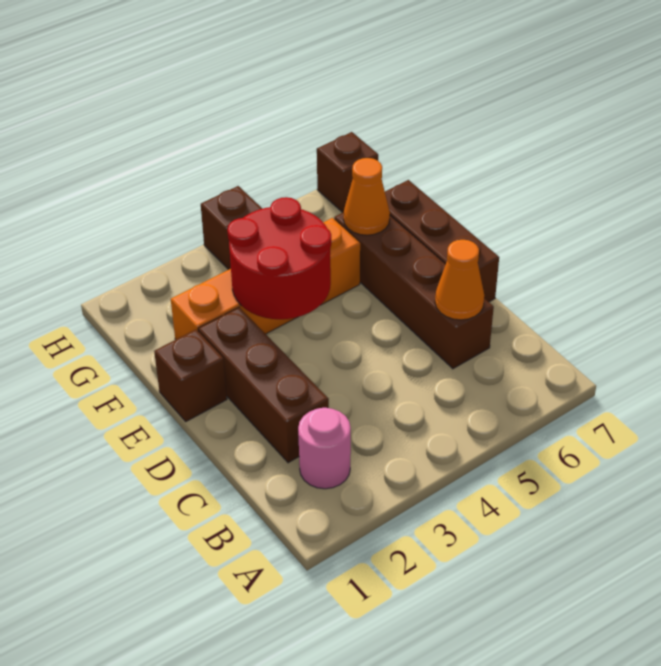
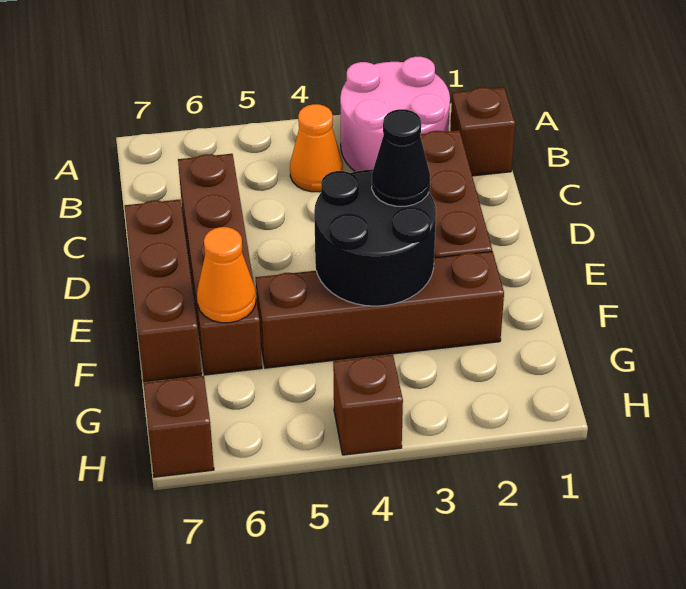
pink 1x1 round brick [298,408,351,489] -> pink 2x2 round brick [340,57,450,172]
orange 1x1 cone [435,240,484,320] -> orange 1x1 cone moved to [290,104,343,192]
brown 1x1 brick [154,330,227,421] -> brown 1x1 brick moved to [450,87,515,176]
red 2x2 round brick [227,197,331,319] -> black 2x2 round brick [314,169,436,306]
none -> black 1x1 cone [372,109,430,206]
orange 1x4 brick [171,218,360,340] -> brown 1x4 brick [256,251,504,368]

